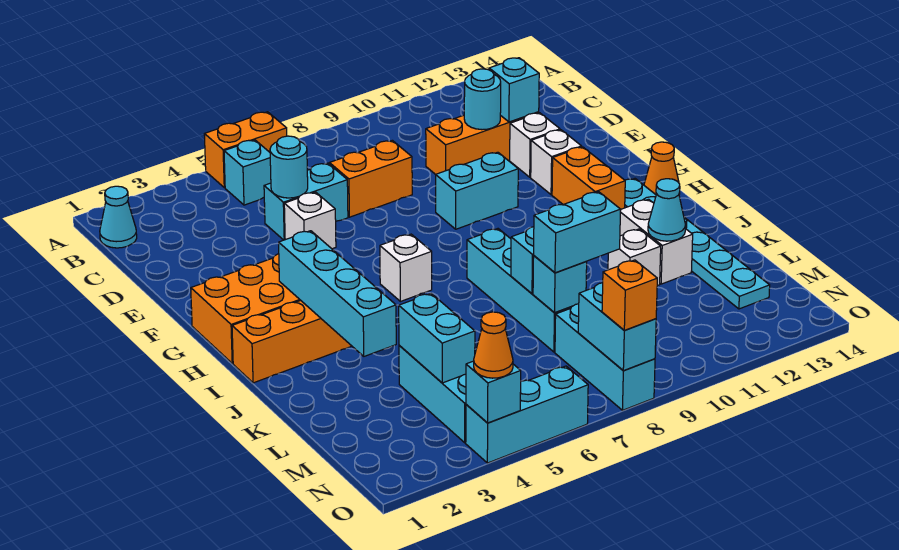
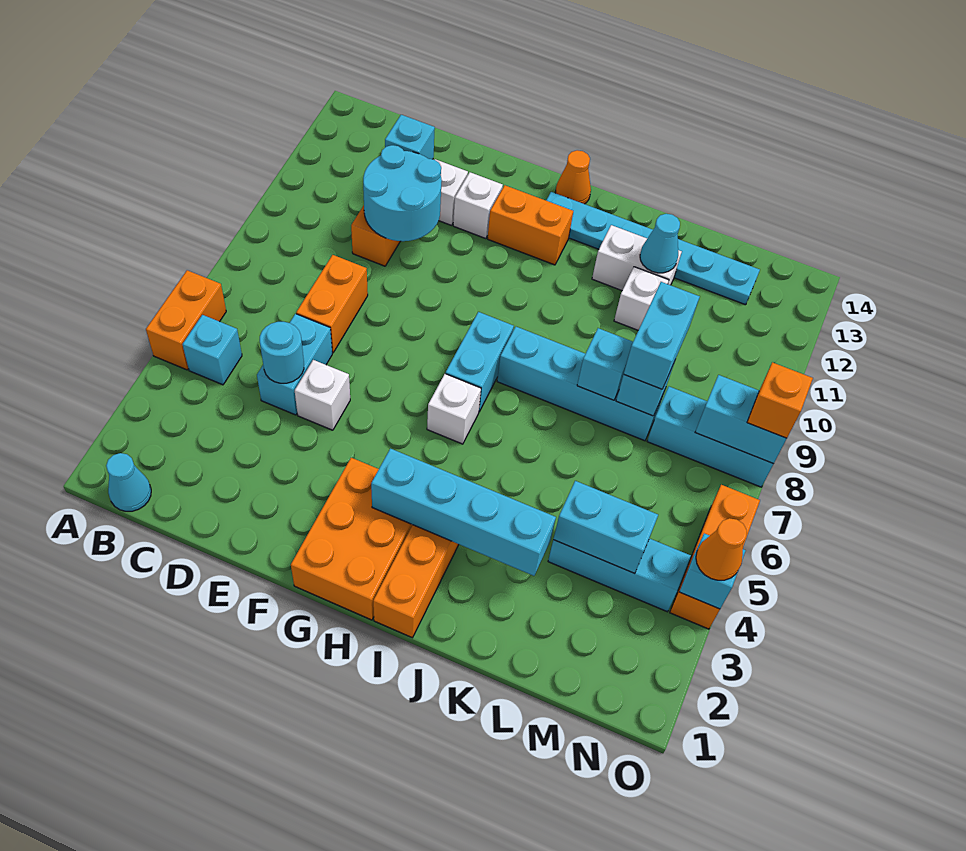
cyan 1x1 round brick [464,69,501,130] -> cyan 2x2 round brick [363,145,442,241]
cyan 1x2 brick [436,152,518,229] -> cyan 1x2 brick moved to [446,312,514,412]
cyan 1x3 brick [466,366,588,463] -> orange 1x3 brick [670,485,760,629]

